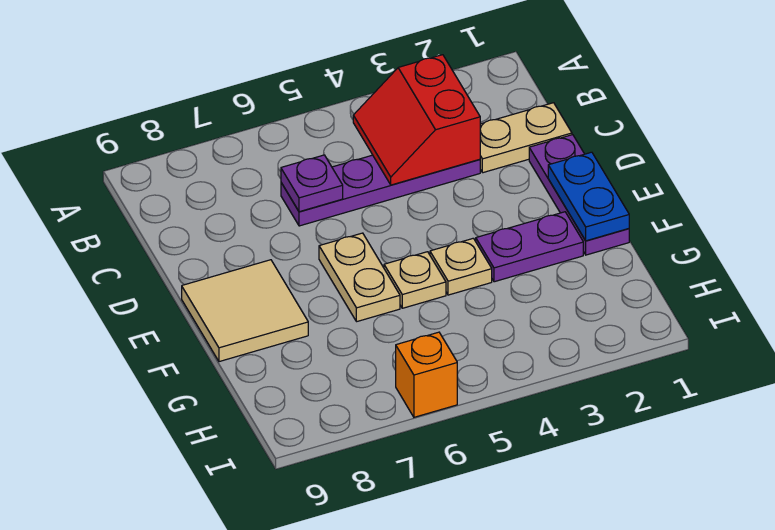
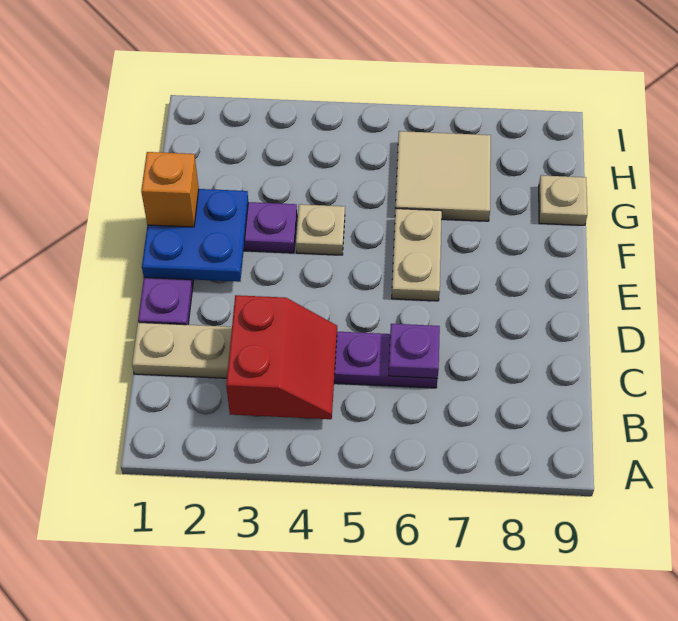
blue 1x2 plate [548,152,629,241] -> blue 2x2 plate [142,189,248,282]
tan 2x2 tile [182,260,308,362] -> tan 2x2 tile moved to [395,131,491,221]
tan 1x1 plate [384,252,446,308] -> tan 1x1 plate moved to [539,175,587,225]
orange 1x1 brick [396,332,457,417] -> orange 1x1 brick moved to [141,152,199,227]

